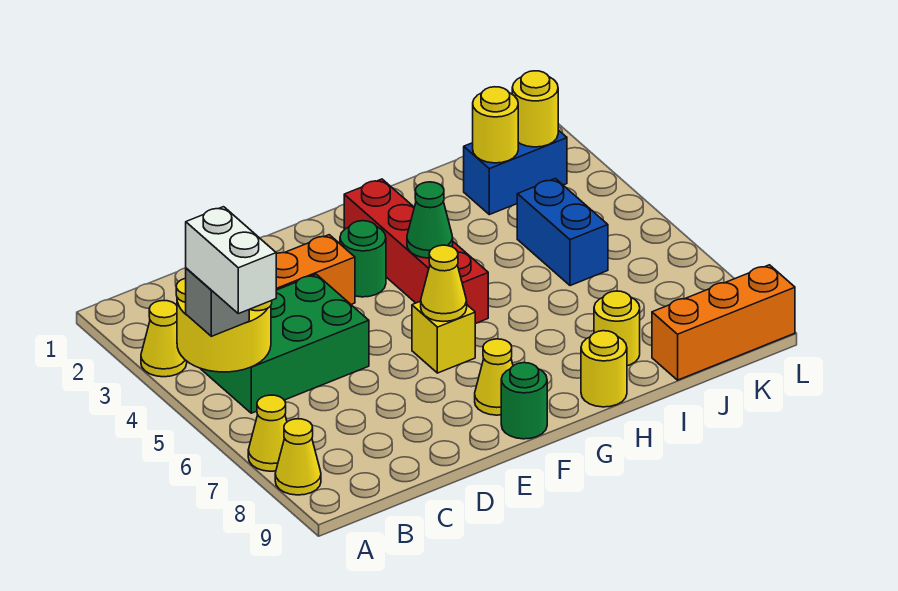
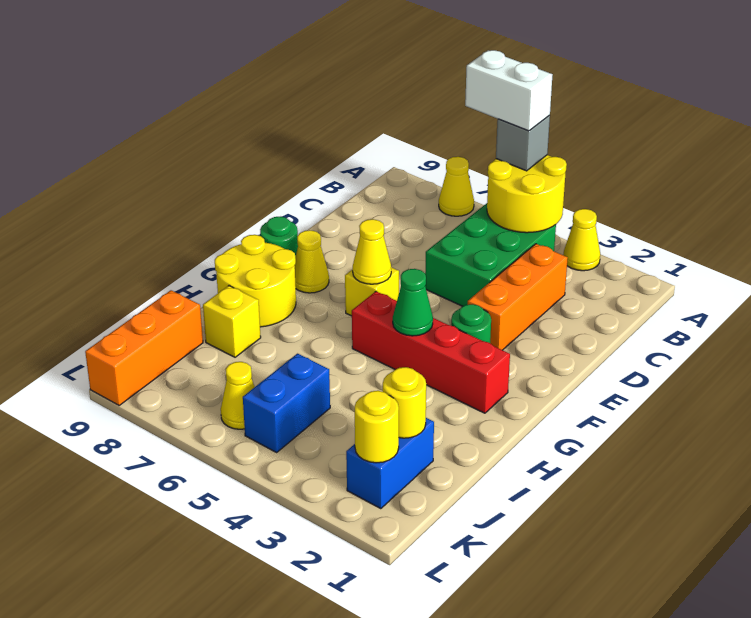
yellow 1x1 cone [275,419,321,495] -> yellow 1x1 cone moved to [221,362,254,429]
yellow 1x1 round brick [581,331,627,407] -> yellow 2x2 round brick [215,235,296,327]
yellow 1x1 round brick [594,291,640,366] -> yellow 1x1 brick [203,286,261,357]
blue 1x2 brick [517,179,608,286] -> blue 1x2 brick turned to [243,354,330,452]

